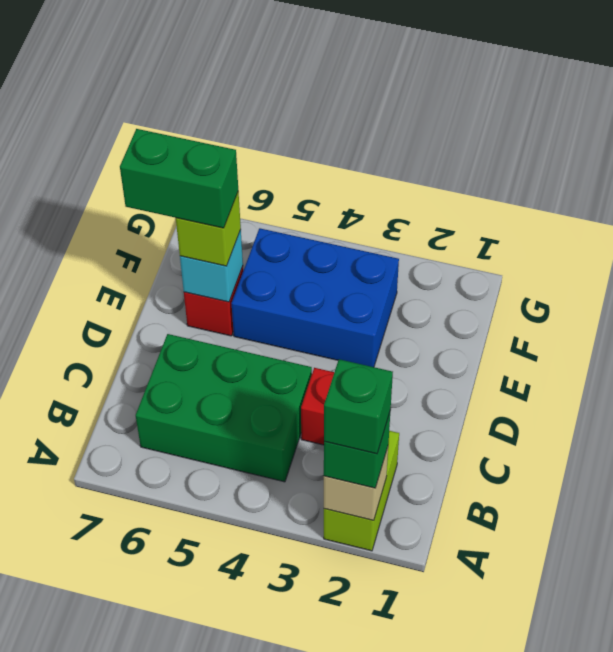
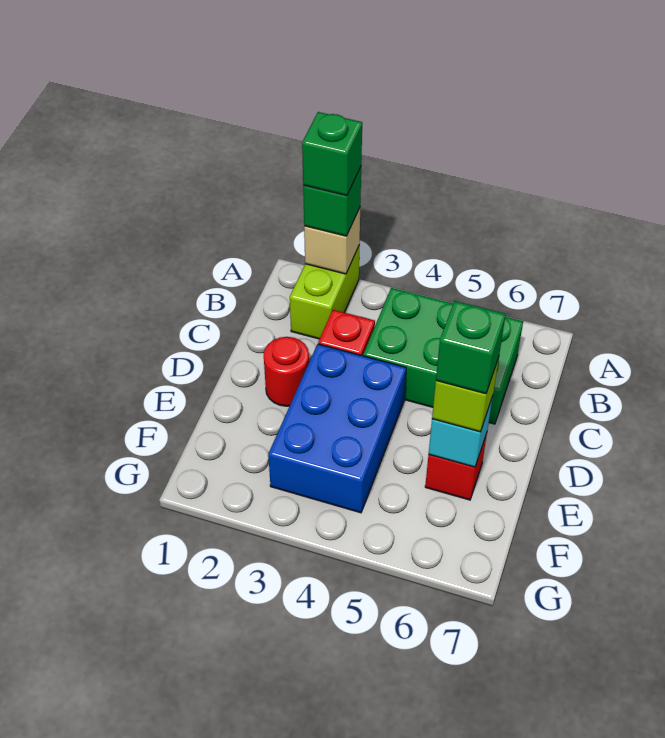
none -> red 1x1 round brick [264,337,309,406]
blue 2x3 brick [232,228,399,367] -> blue 2x3 brick turned to [268,344,406,513]
green 1x2 brick [120,129,238,228] -> green 1x1 brick [436,301,506,394]

